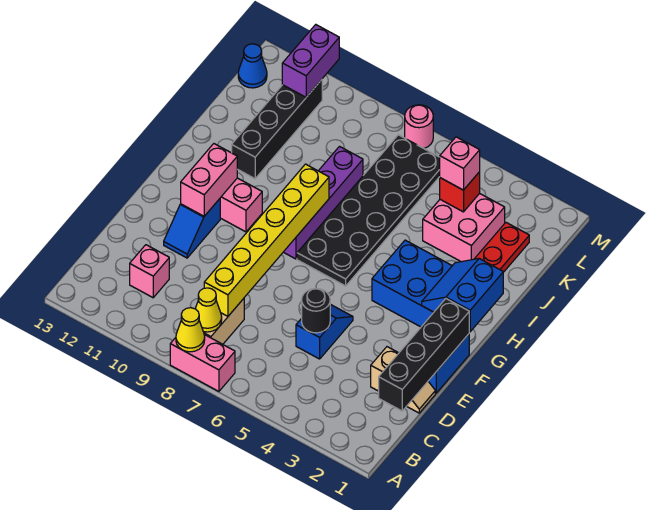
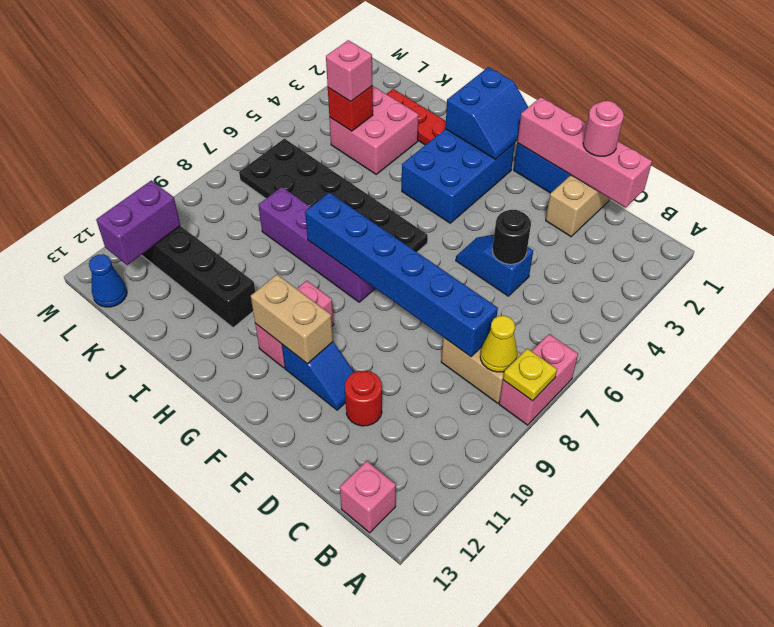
yellow 1x1 cone [176,308,205,352] -> yellow 1x1 plate [503,348,557,401]
black 1x4 brick [379,299,469,411] -> pink 1x4 brick [517,97,652,208]
yellow 1x6 brick [204,164,329,316] -> blue 1x6 brick [305,192,498,357]
pink 1x1 brick [130,245,169,298] -> pink 1x1 brick moved to [340,461,396,533]
none -> red 1x1 round brick [345,370,382,426]
pink 1x2 brick [181,144,237,216] -> tan 1x2 brick [251,274,333,364]
blue 2x2 slope [422,259,503,332] -> blue 2x2 slope turned to [445,67,528,159]
purple 1x2 brick [282,25,339,97] -> purple 1x2 brick turned to [96,180,180,265]
pink 1x1 round brick [405,105,433,148] -> pink 1x1 round brick moved to [583,101,624,156]

